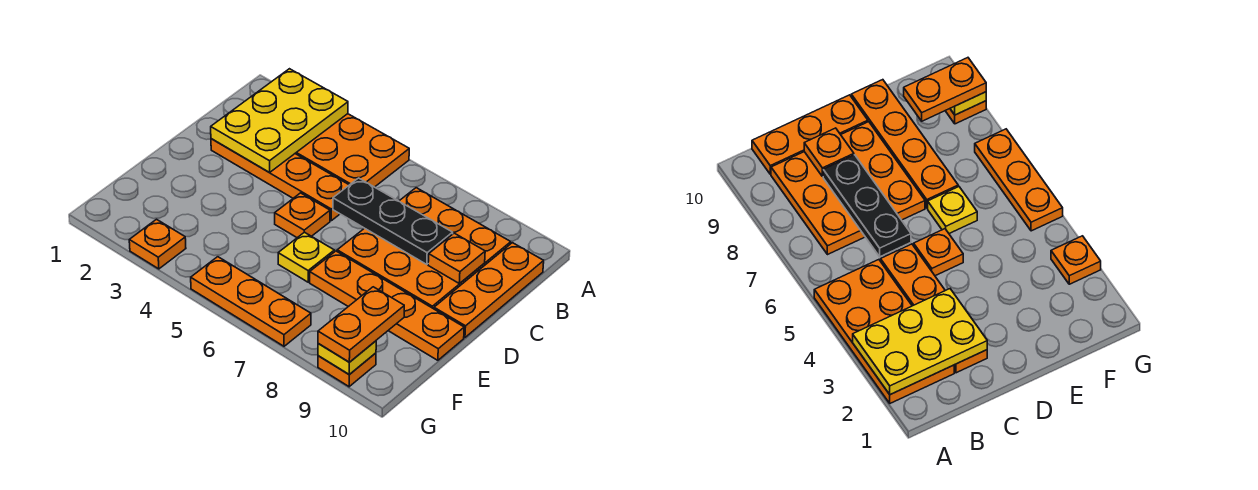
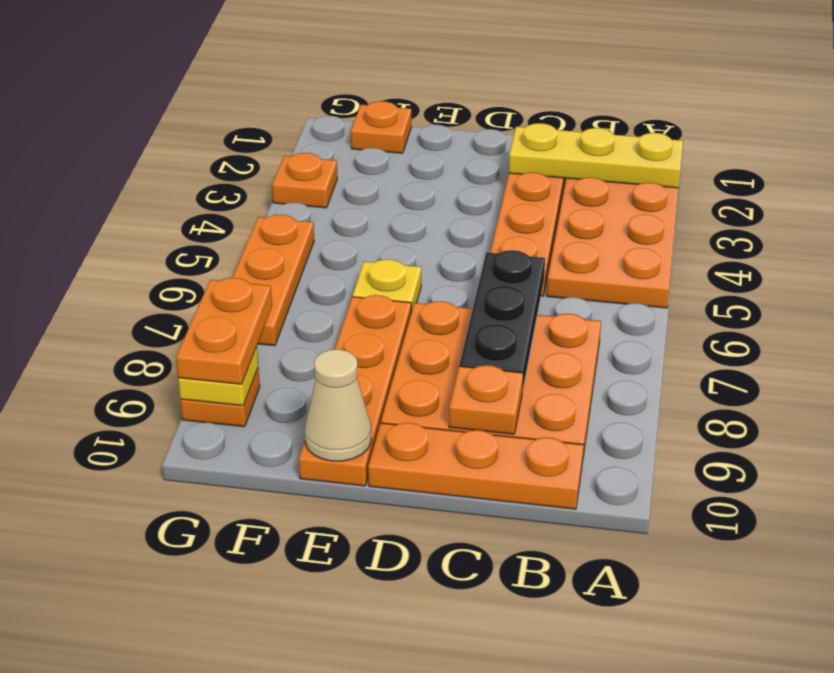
yellow 2x3 plate [211,69,348,173] -> yellow 1x3 plate [509,123,683,188]
orange 1x1 plate [275,193,330,238] -> orange 1x1 plate moved to [351,101,411,153]
none -> tan 1x1 cone [305,349,371,461]
orange 1x2 plate [318,287,404,362] -> orange 1x2 plate turned to [176,278,272,384]

